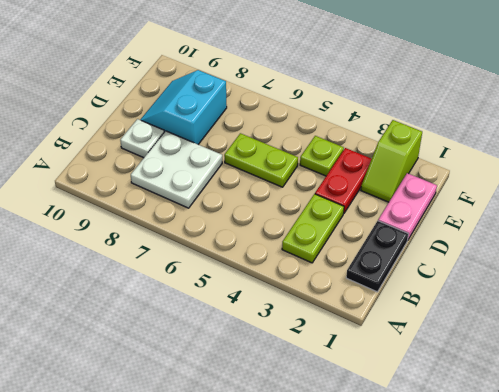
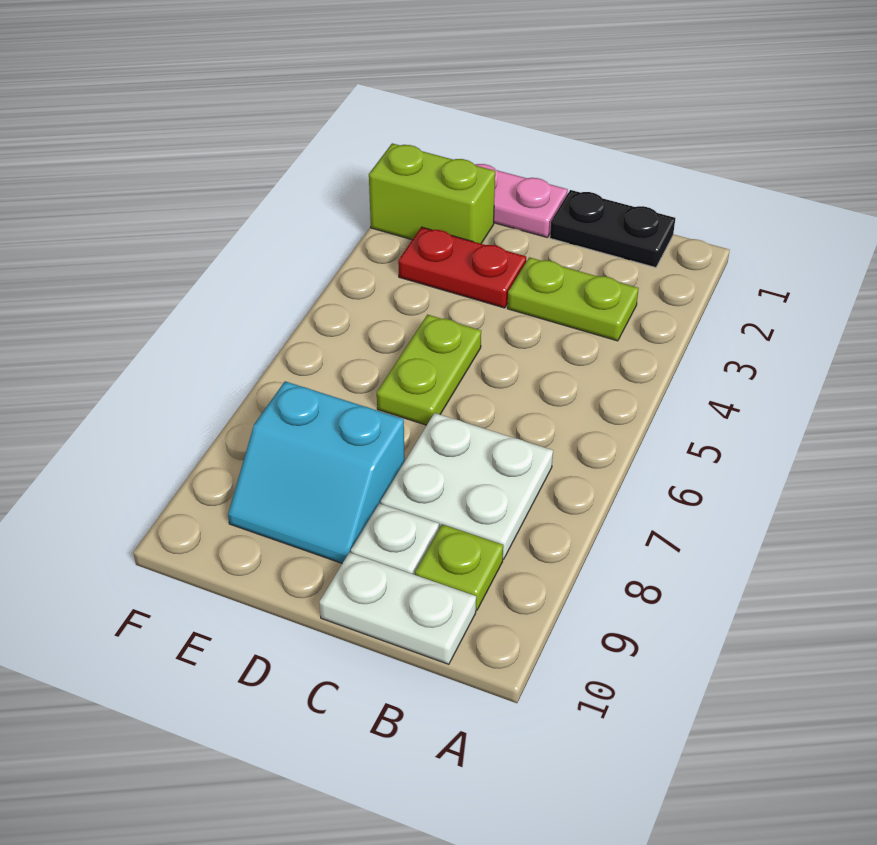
none -> white 1x2 plate [319,552,476,664]
lime 1x2 slope [361,120,422,202] -> lime 1x2 brick [369,143,495,244]
lime 1x1 plate [300,136,344,176] -> lime 1x1 plate moved to [415,524,503,610]

